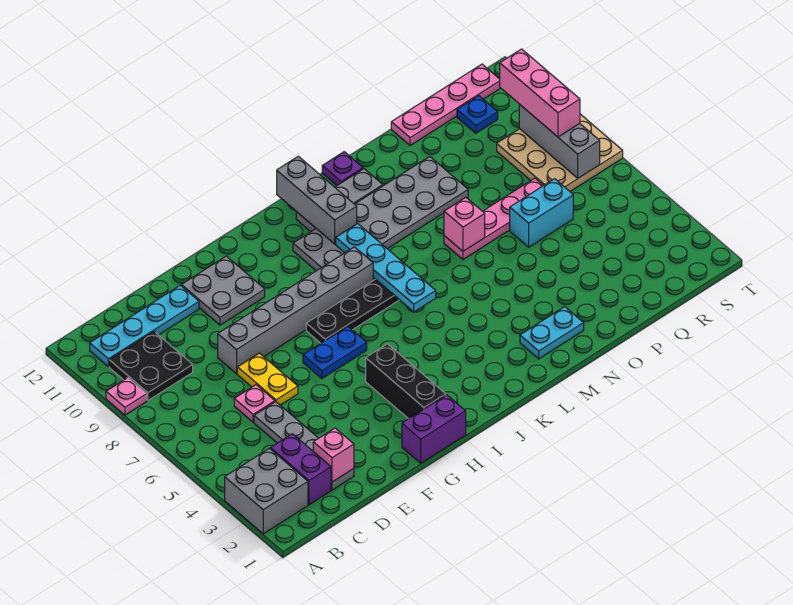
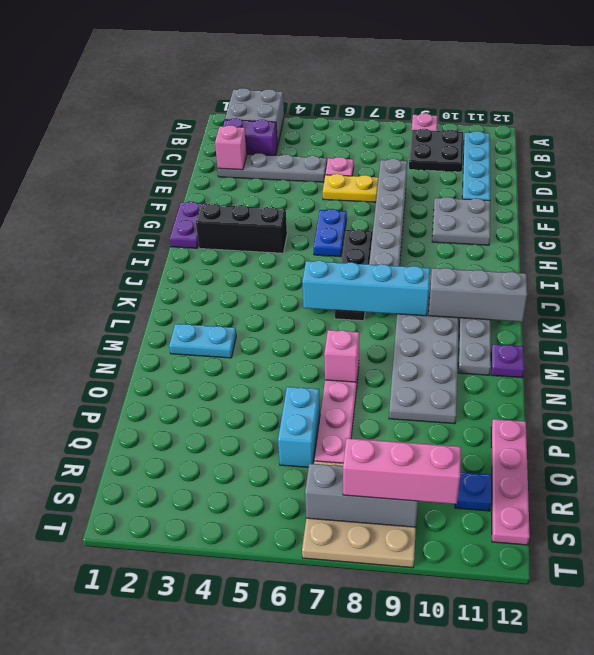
purple 1x2 brick [402,395,466,463] -> purple 1x2 plate [170,202,207,248]
cyan 1x4 plate [336,224,436,312] -> cyan 1x4 brick [302,261,430,316]
cyan 1x2 plate [520,307,584,359] -> cyan 1x2 plate turned to [169,324,236,358]

